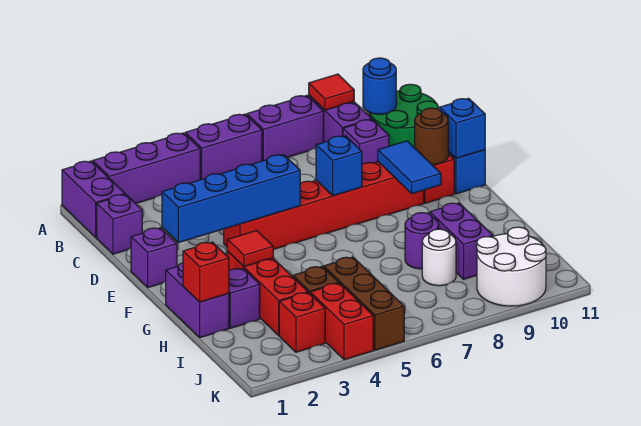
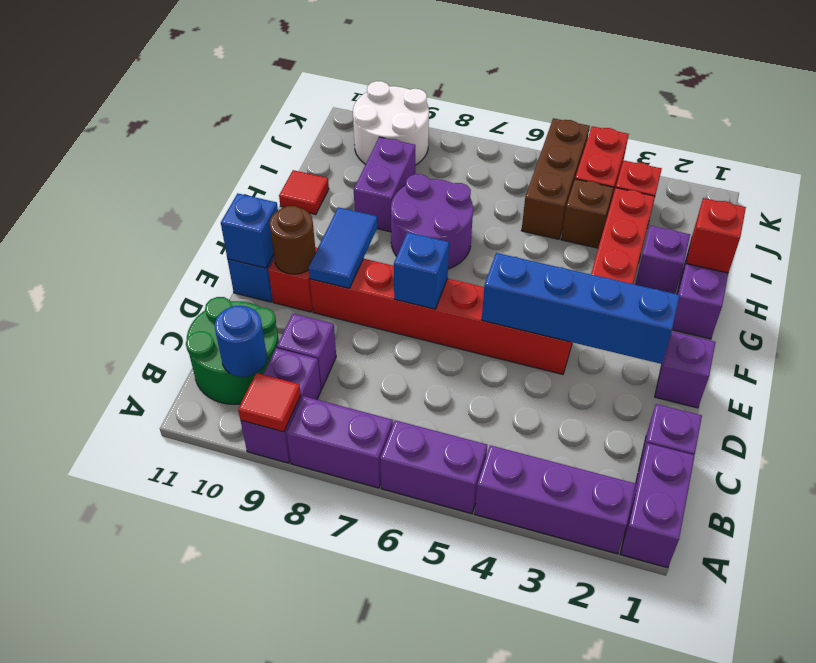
red 1x1 tile [227,230,273,267] -> red 1x1 tile moved to [279,170,329,215]
purple 1x1 round brick [405,213,439,269] -> purple 2x2 round brick [391,174,473,269]
white 1x1 round brick [422,229,456,286] -> none

